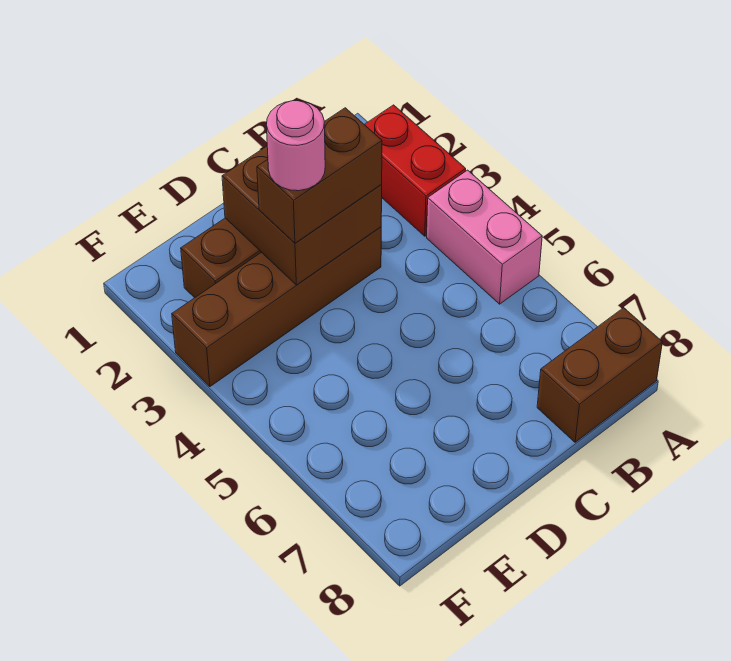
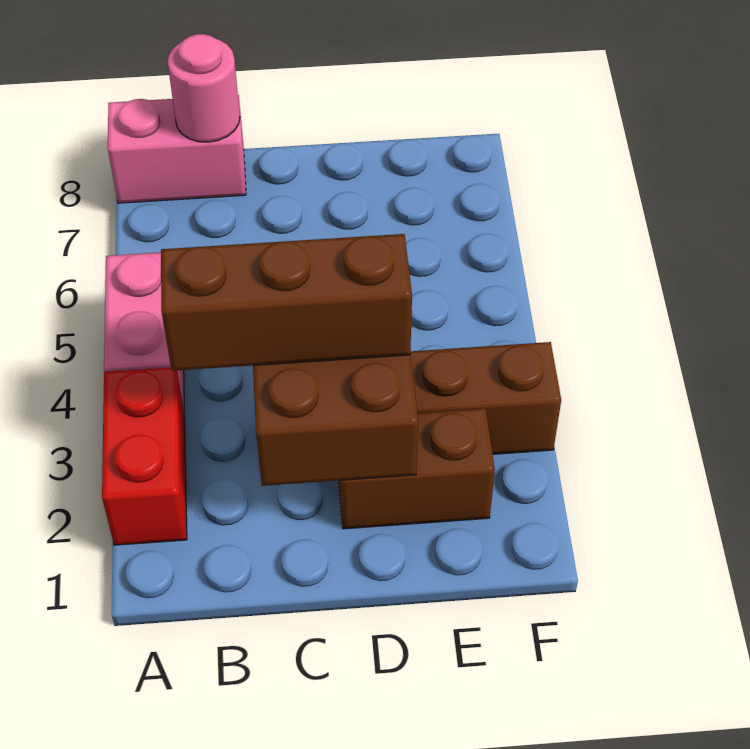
brown 1x2 brick [537,308,662,442] -> pink 1x2 brick [108,95,246,203]
brown 1x2 brick [257,108,382,243] -> brown 1x3 brick [161,234,412,371]
pink 1x1 round brick [266,101,325,191] -> pink 1x1 round brick moved to [168,34,240,142]

